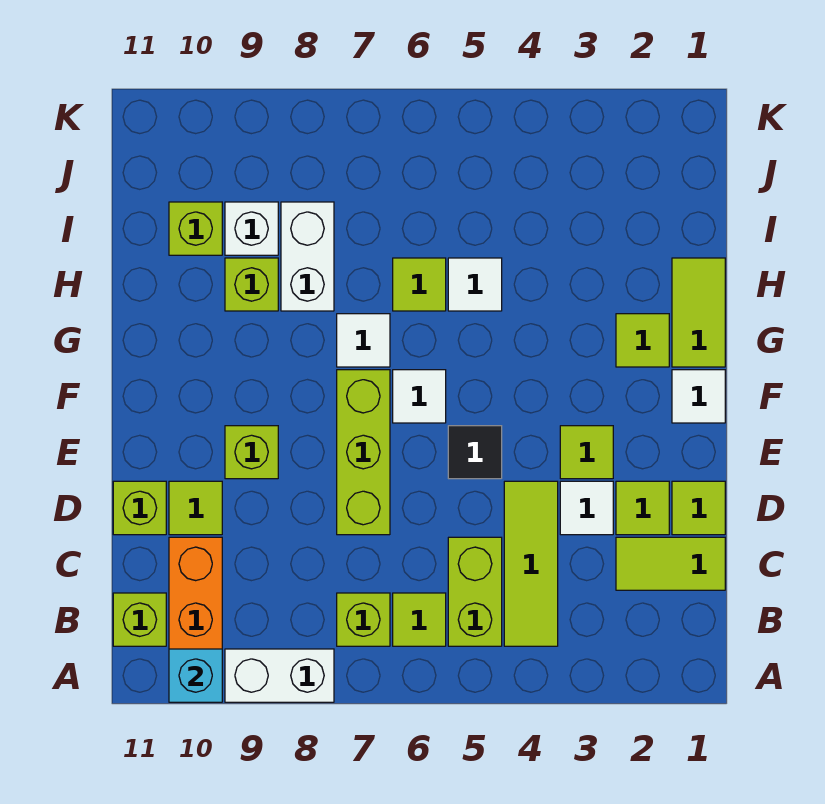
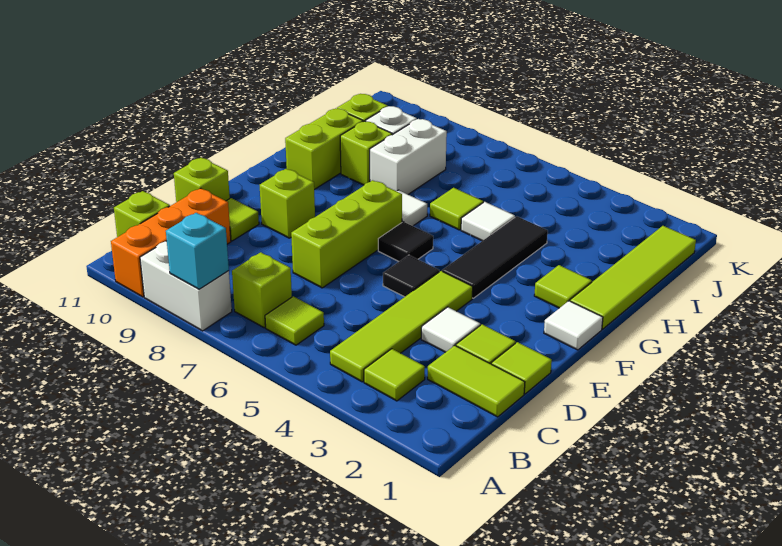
cyan 1x1 brick [169,649,222,702] -> cyan 1x1 brick moved to [166,213,229,289]
lime 1x3 tile [504,481,558,646] -> lime 1x4 tile [330,271,473,382]
lime 1x2 brick [448,537,502,646] -> lime 1x2 brick moved to [285,108,363,190]
lime 1x1 tile [560,426,613,479] -> lime 1x1 tile moved to [364,349,425,401]
none -> black 1x3 tile [442,216,548,298]
white 1x1 tile [393,370,446,423] -> black 1x1 tile [378,222,433,261]
lime 1x2 tile [672,258,725,367] -> lime 1x4 tile [570,226,696,329]

